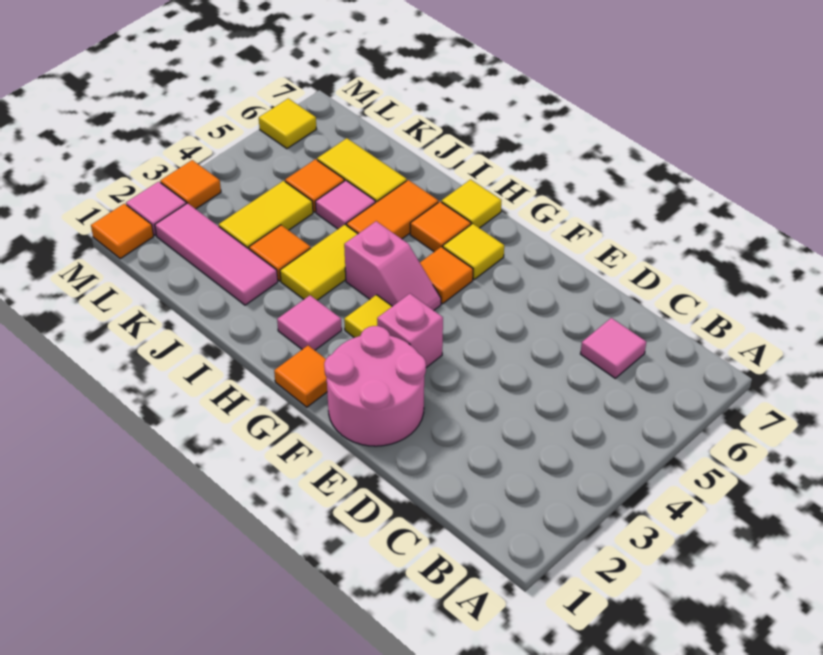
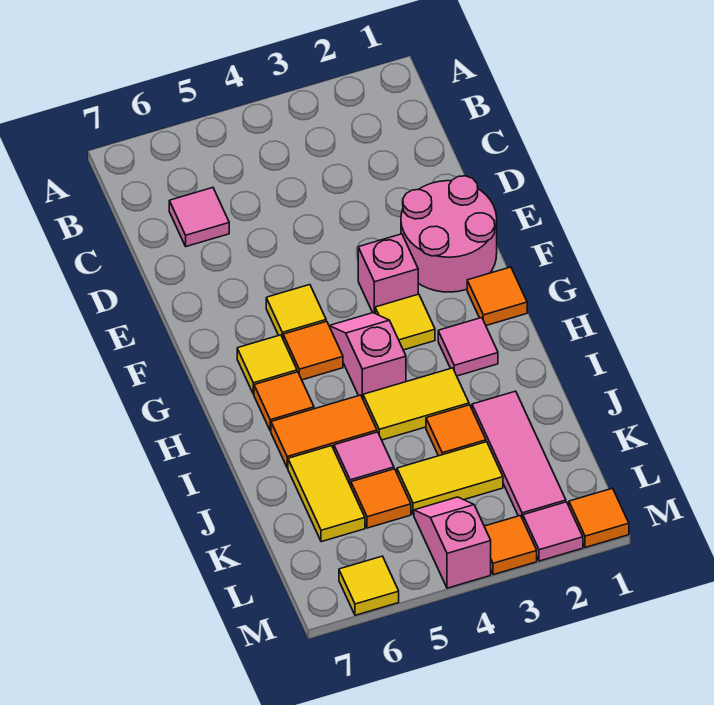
yellow 1x1 tile [442,180,502,228] -> yellow 1x1 tile moved to [266,285,326,338]
none -> pink 1x2 slope [414,497,491,588]

